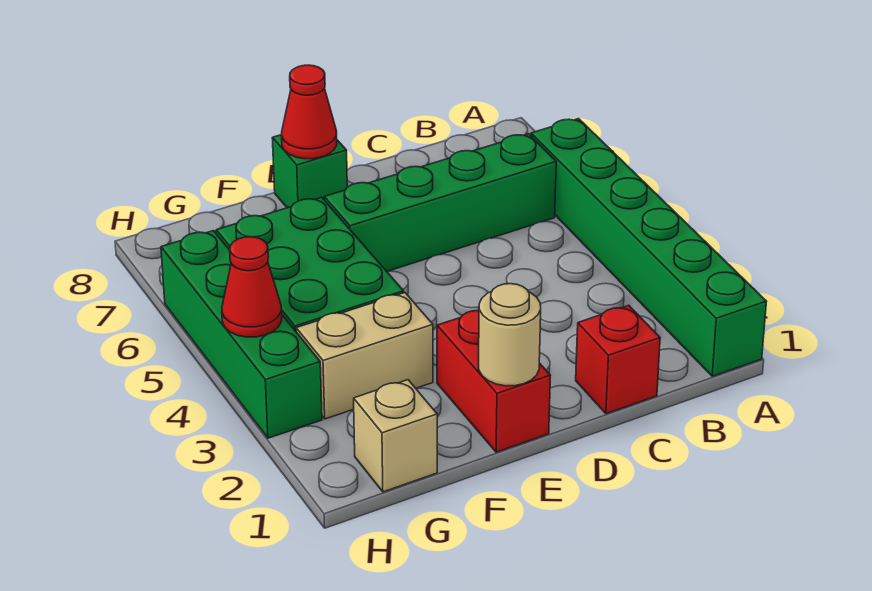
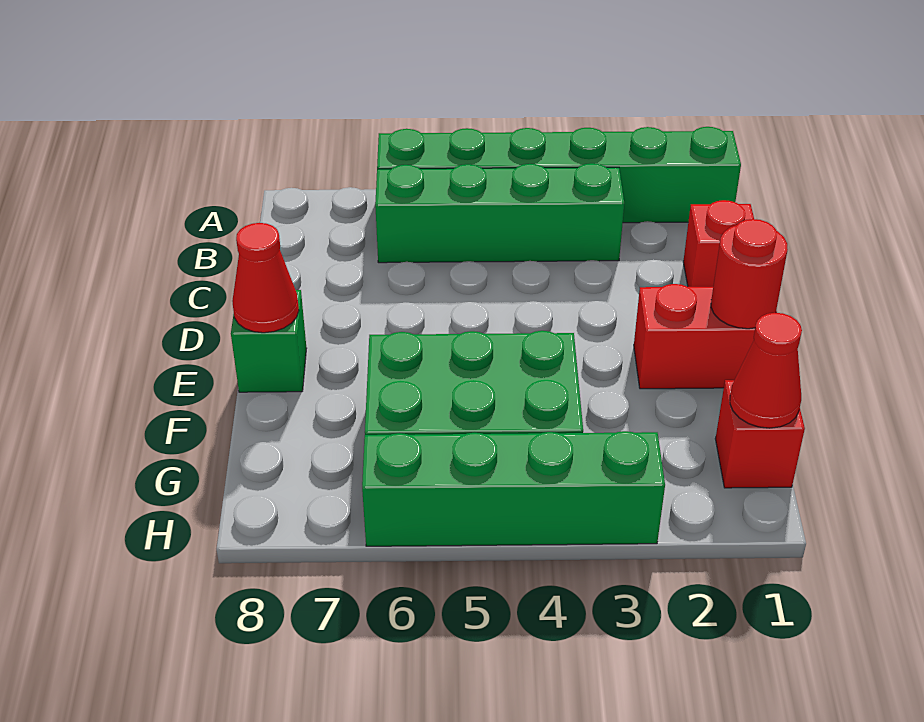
green 1x4 brick [324,134,556,271] -> green 1x4 brick turned to [375,163,624,263]
tan 1x1 round brick [479,284,541,386] -> red 1x1 round brick [711,219,788,329]
tan 1x2 brick [296,293,433,419] -> none
tan 1x1 brick [354,380,437,492] -> red 1x1 brick [715,380,805,488]
red 1x1 cone [222,237,282,337] -> red 1x1 cone moved to [730,313,802,428]

